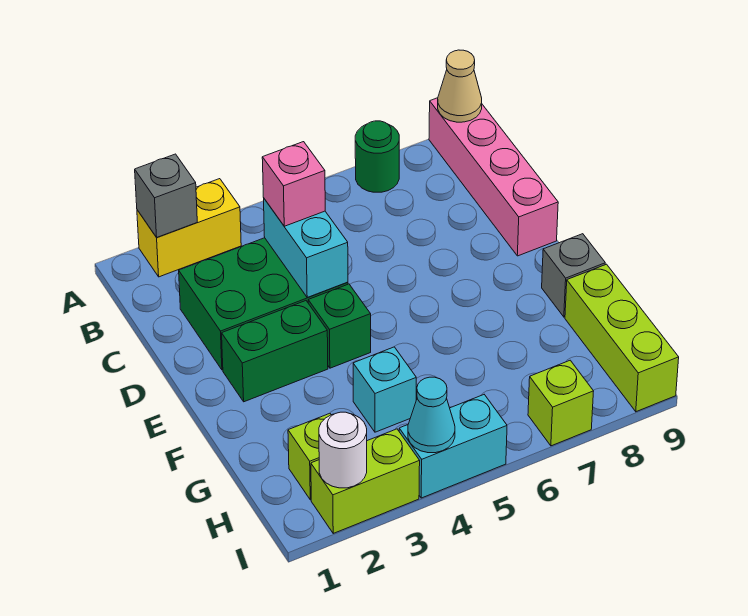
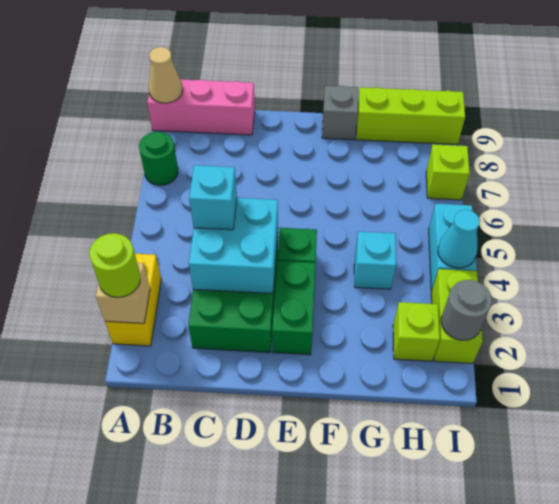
grey 1x1 brick [135,154,197,237] -> tan 1x1 brick [96,263,150,323]
none -> lime 1x1 round brick [89,233,140,297]
pink 1x4 brick [429,98,558,256] -> pink 1x3 brick [147,79,255,135]
cyan 1x2 brick [264,199,348,298] -> cyan 2x2 brick [189,198,278,294]
pink 1x1 brick [262,142,325,226] -> cyan 1x1 brick [189,165,237,230]
white 1x1 round brick [319,412,367,488] -> grey 1x1 round brick [441,280,492,340]

